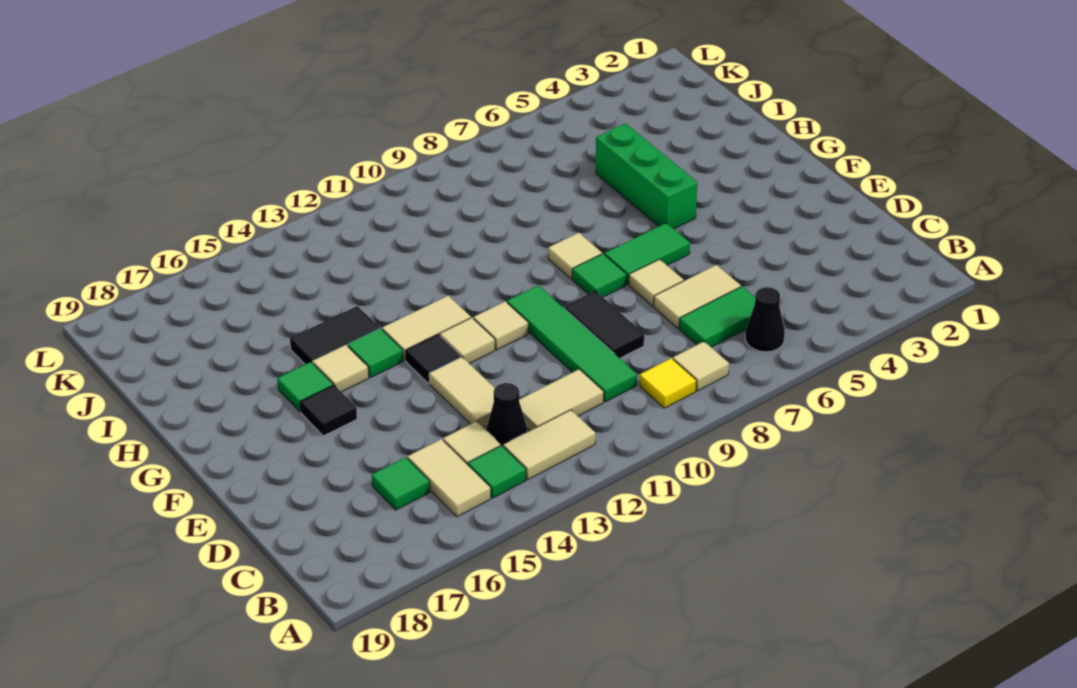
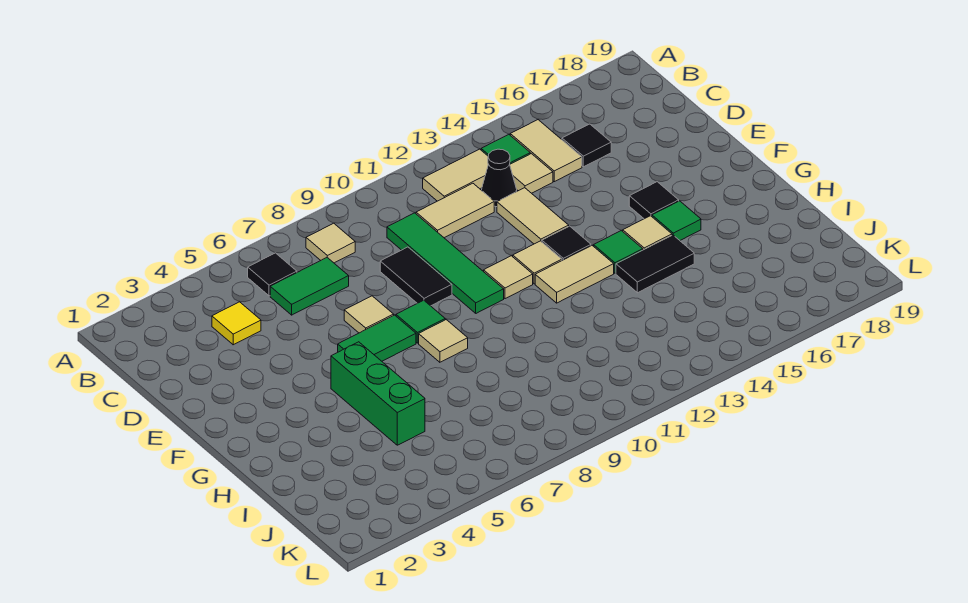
black 1x1 cone [745,287,785,352] -> black 1x1 tile [248,253,297,296]
yellow 1x1 tile [640,358,696,408] -> yellow 1x1 tile moved to [212,302,261,345]
green 1x1 tile [372,457,430,510] -> black 1x1 tile [562,124,611,167]
tan 1x2 tile [654,265,741,328] -> none

